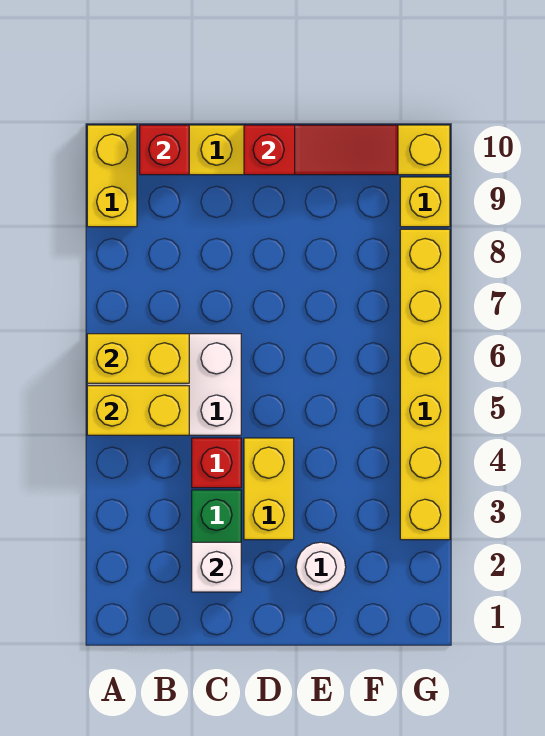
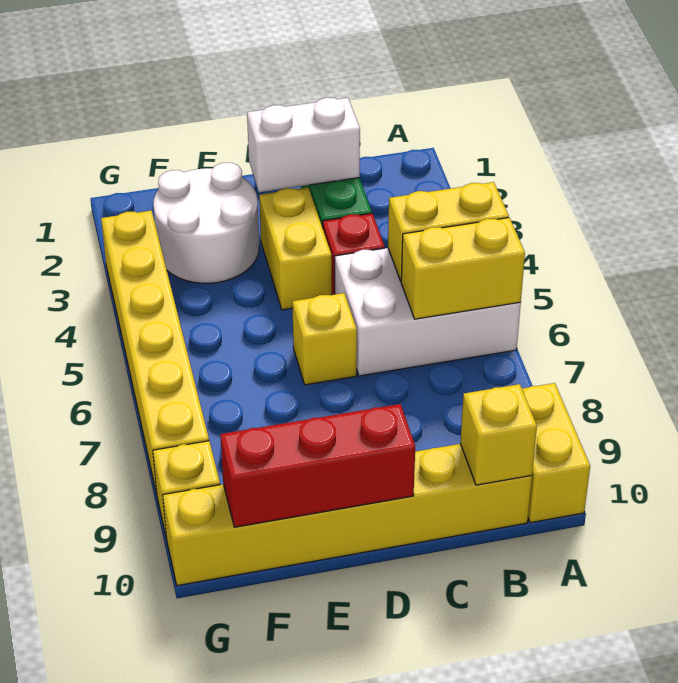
red 1x1 brick [140,125,189,175] -> yellow 1x1 brick [460,384,537,485]
white 1x1 brick [192,542,241,592] -> white 1x2 brick [247,98,360,192]
none -> yellow 1x1 brick [292,293,357,385]
red 1x3 slope [244,125,398,175] -> red 1x3 brick [220,404,415,527]
white 1x1 round brick [296,542,346,592] -> white 2x2 round brick [153,163,259,283]

